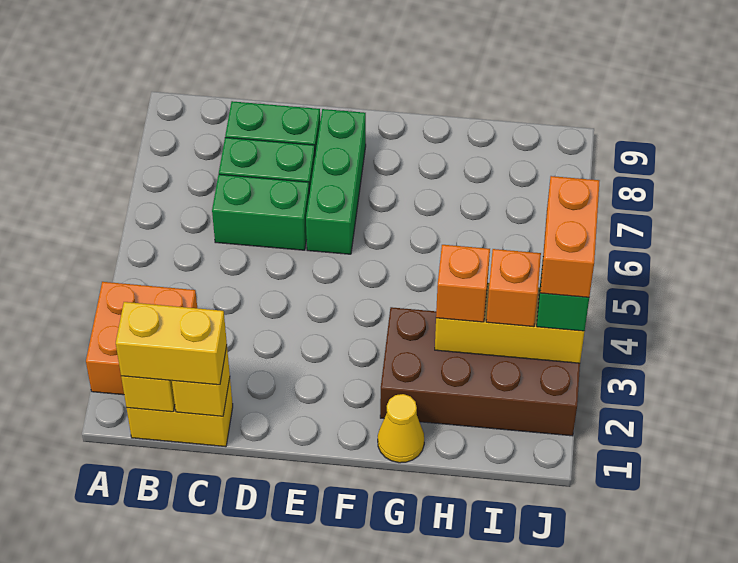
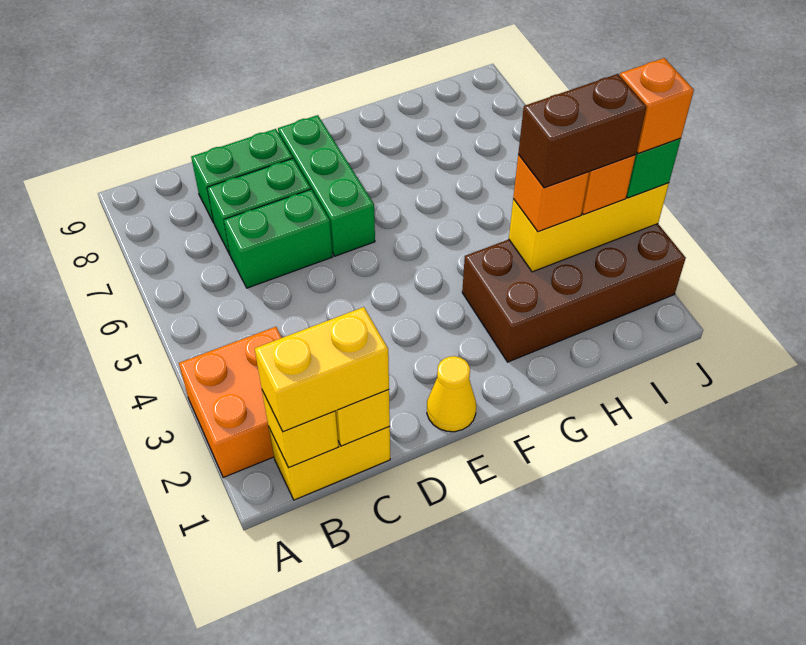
yellow 1x1 cone [378,394,424,463] -> yellow 1x1 cone moved to [427,356,476,432]
none -> brown 1x2 brick [518,74,646,188]
orange 1x2 brick [540,176,599,297] -> orange 1x1 brick [620,58,694,154]

